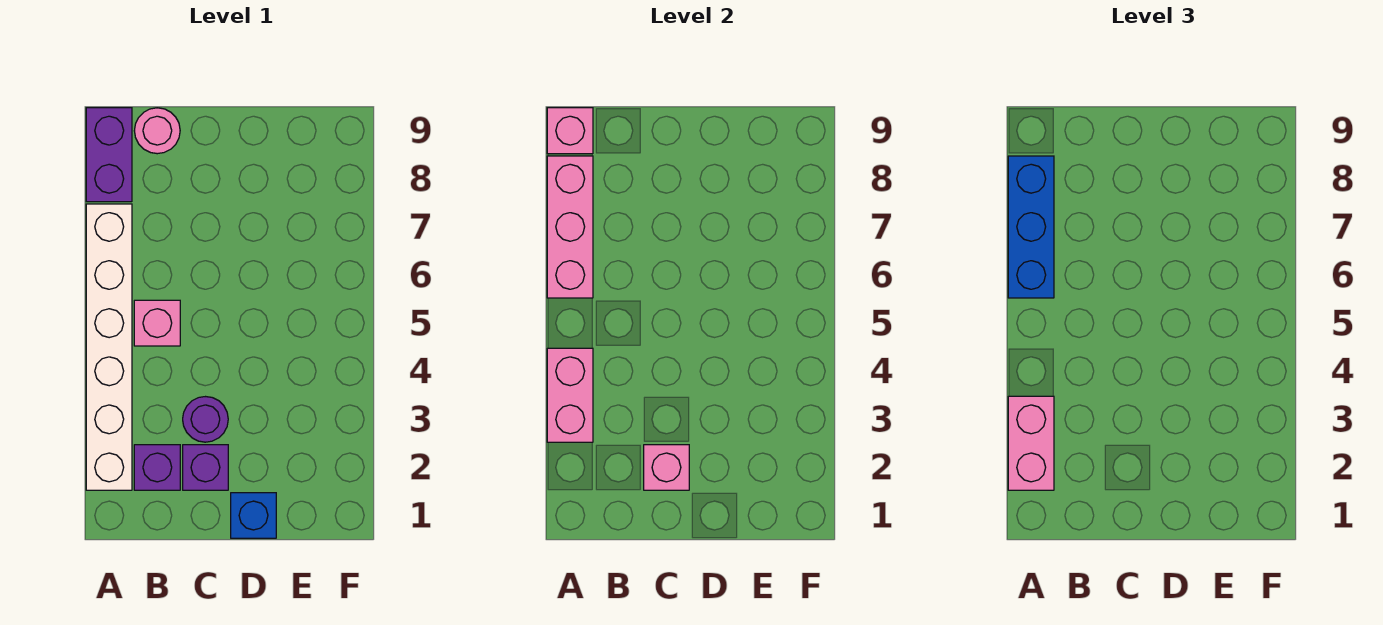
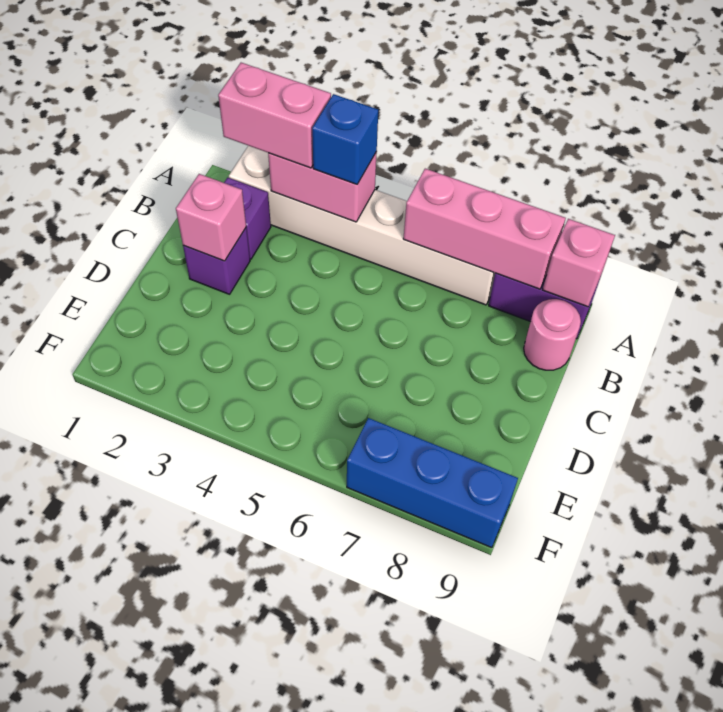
blue 1x3 brick [1008,156,1054,298] -> blue 1x3 brick moved to [347,418,518,548]
pink 1x1 brick [134,300,180,346] -> none
purple 1x1 round brick [183,397,228,442] -> none
blue 1x1 brick [231,493,276,538] -> blue 1x1 brick moved to [312,94,378,184]

